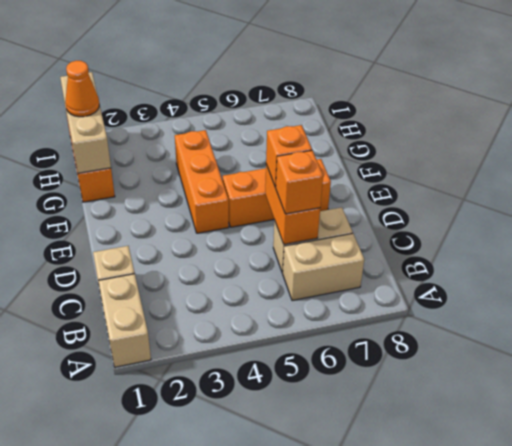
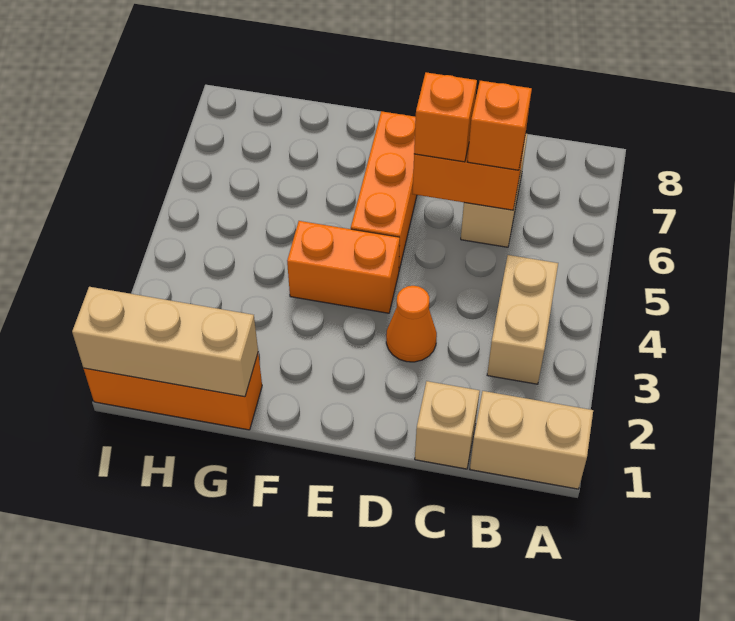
tan 1x2 brick [283,233,364,301] -> tan 1x2 brick moved to [487,255,558,384]
orange 1x3 brick [175,130,229,233] -> orange 1x2 brick [287,221,400,313]
orange 1x1 cone [65,61,99,117] -> orange 1x1 cone moved to [386,286,437,362]

